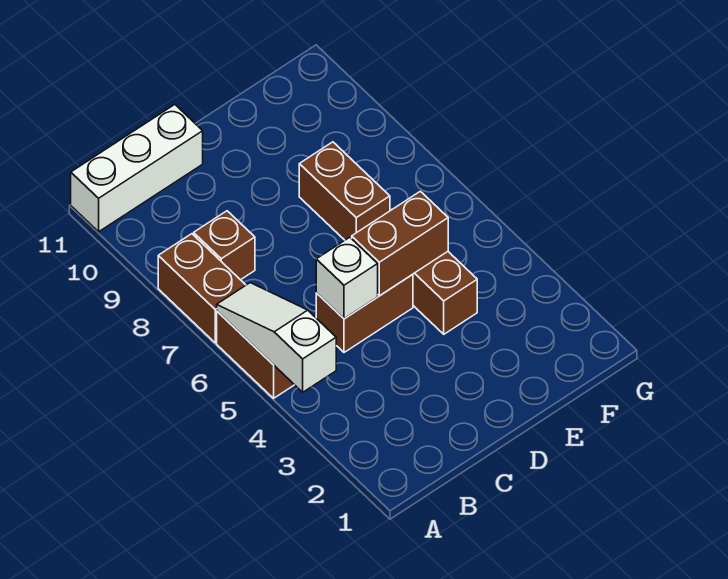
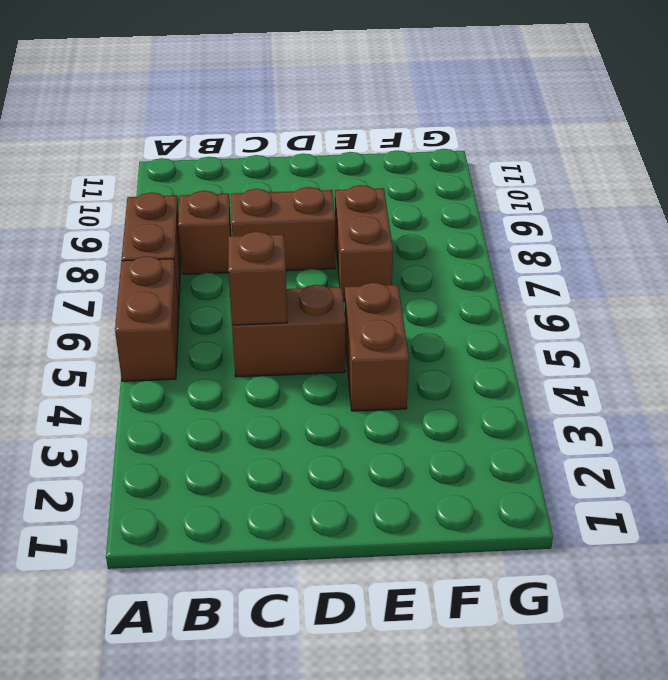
white 1x3 slope [217,283,336,392] -> none
white 1x3 brick [71,105,203,232] -> none
white 1x1 brick [316,237,378,319] -> brown 1x1 brick [228,232,287,325]
brown 1x2 brick [352,191,448,296] -> brown 1x2 brick moved to [231,187,335,271]

